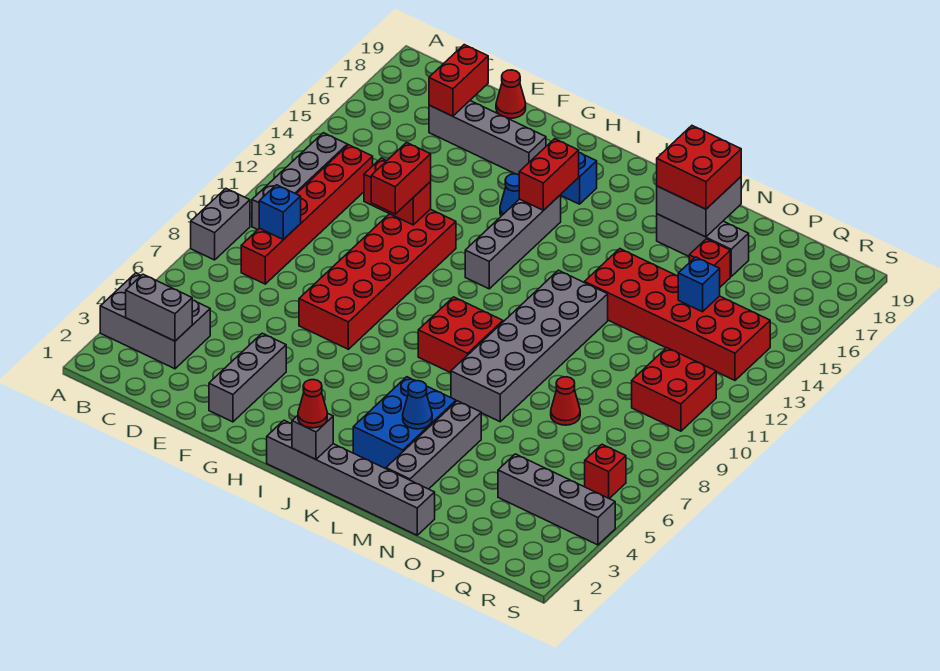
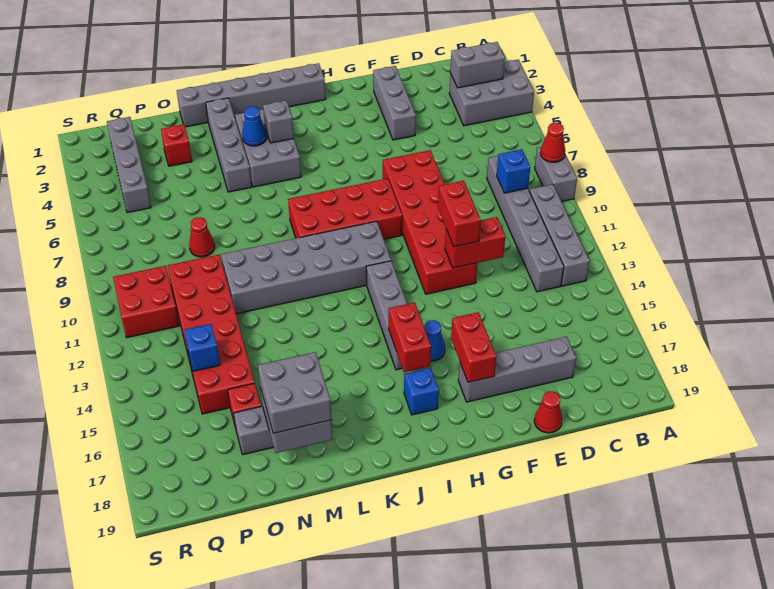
red 1x6 brick [241,145,373,284] -> grey 1x6 brick [487,156,564,292]
red 1x2 brick [429,45,488,116] -> red 1x2 brick moved to [451,312,496,382]
grey 1x1 brick [292,413,333,459] -> grey 1x1 brick moved to [263,100,294,143]
red 1x1 cone [298,380,327,428] -> red 1x1 cone moved to [540,123,565,162]
red 2x2 brick [418,297,503,373] -> red 2x4 brick [288,178,402,239]
blue 2x3 brick [353,377,456,469] -> grey 2x3 brick [235,109,301,187]
grey 2x6 brick [451,270,608,422] -> grey 2x6 brick turned to [221,221,391,314]
red 2x6 brick [584,249,770,380] -> red 2x6 brick turned to [168,254,255,414]
red 2x2 brick [657,126,741,209] -> grey 2x2 brick [258,352,332,433]
grey 1x4 brick [498,454,615,545] -> grey 1x4 brick turned to [107,117,151,213]
red 1x1 brick [585,444,626,499] -> red 1x1 brick moved to [161,124,192,166]

